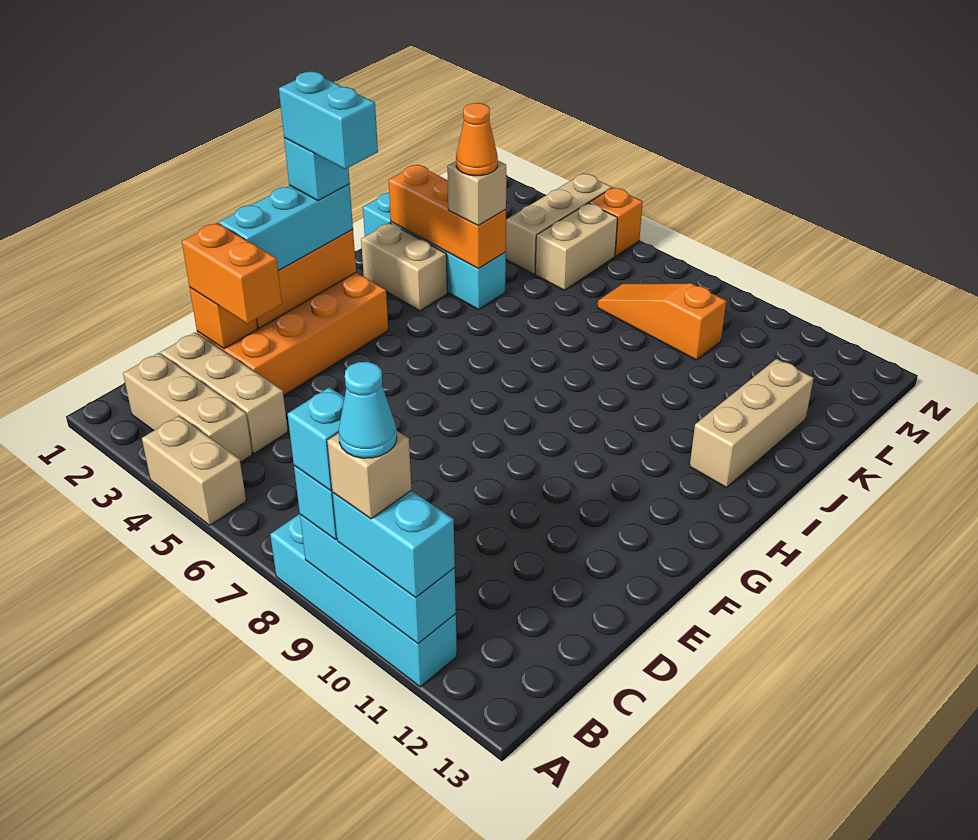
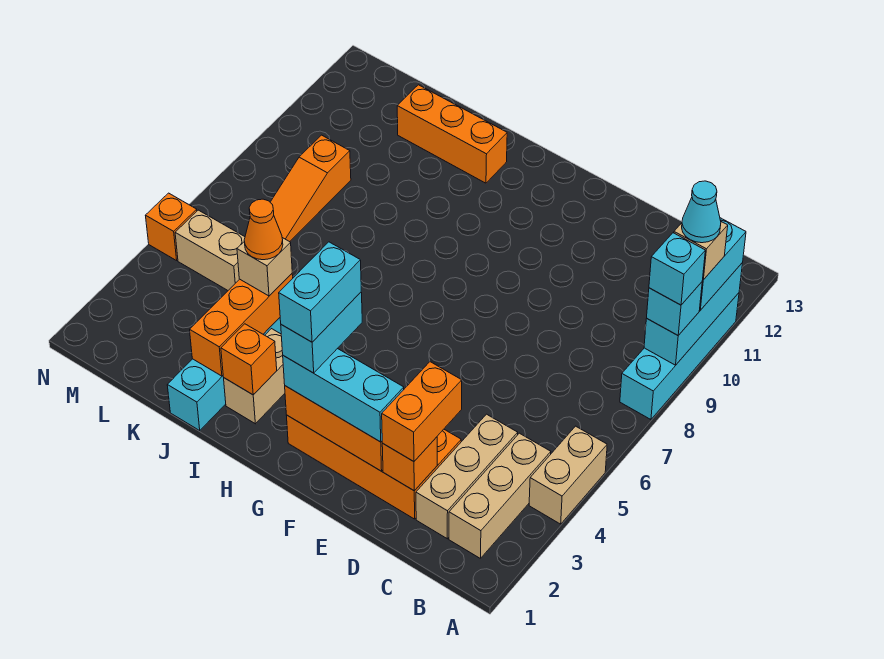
cyan 1x1 brick [284,138,350,200] -> cyan 1x2 brick [281,292,362,373]
none -> orange 1x1 brick [221,324,277,395]
tan 1x3 brick [690,359,814,488] -> orange 1x3 brick [397,85,507,183]
tan 1x3 brick [505,173,612,274] -> none

